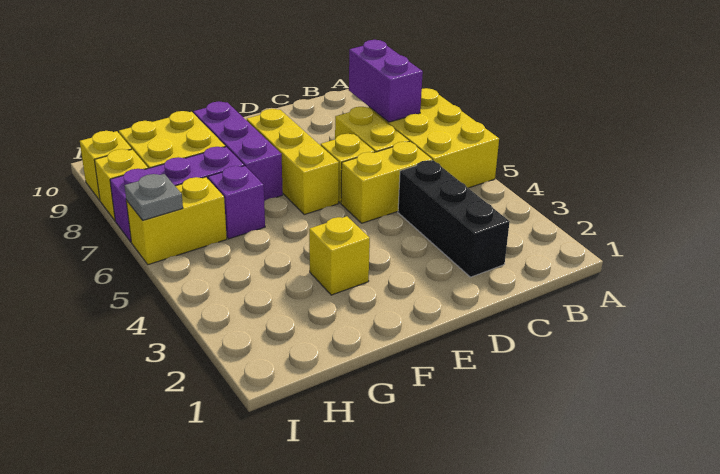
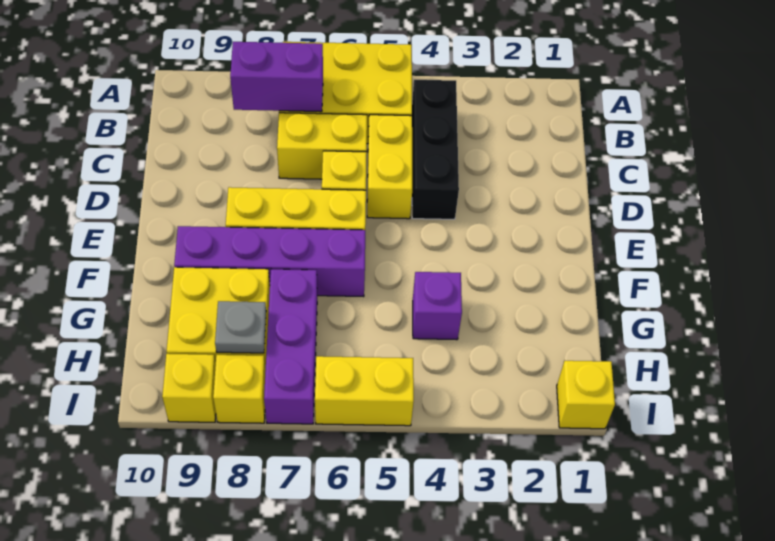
black 1x3 brick [398,160,510,277] -> black 1x3 brick turned to [412,80,459,219]
yellow 1x1 brick [309,216,370,295] -> yellow 1x1 brick moved to [557,361,615,429]
purple 1x3 brick [193,102,283,201] -> purple 1x4 brick [174,226,365,297]
purple 1x1 brick [208,166,265,239] -> purple 1x1 brick moved to [413,272,462,340]
yellow 1x2 brick [126,177,227,265] -> yellow 1x2 brick turned to [315,356,414,426]
grey 1x1 plate [125,174,183,220] -> grey 1x1 plate moved to [215,301,266,353]

